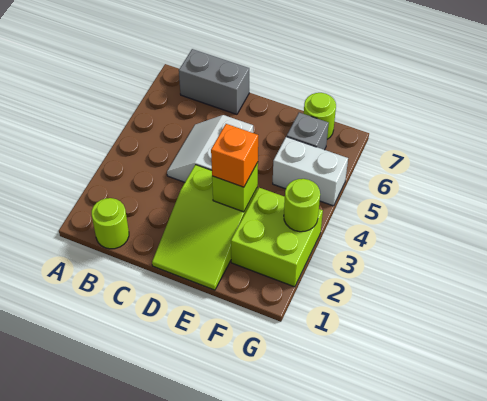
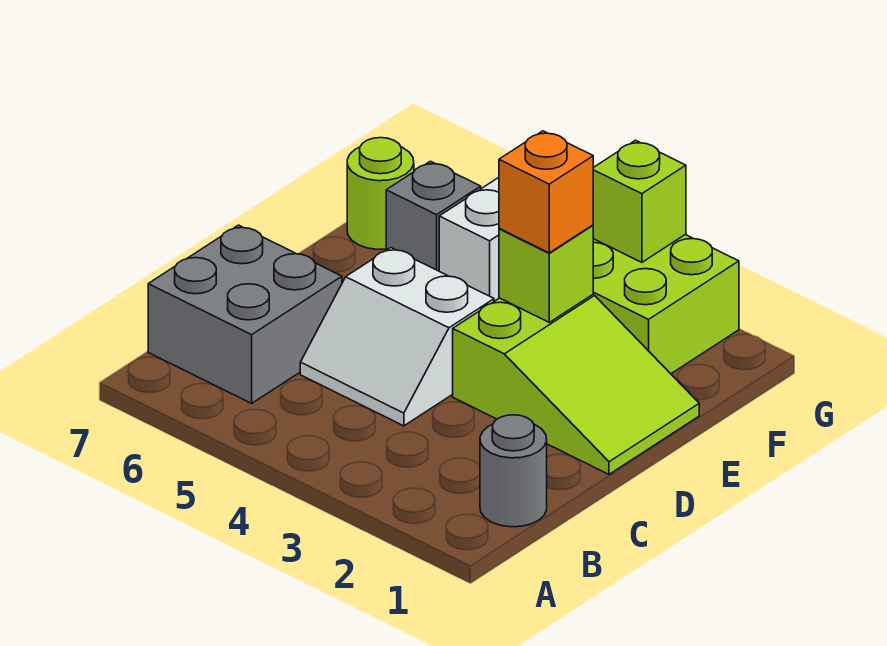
lime 1x1 round brick [92,198,129,249] -> grey 1x1 round brick [480,415,547,527]
grey 1x2 brick [179,49,249,114] -> grey 2x2 brick [148,225,342,403]
lime 1x1 round brick [284,179,320,232] -> lime 1x1 brick [593,140,686,262]

